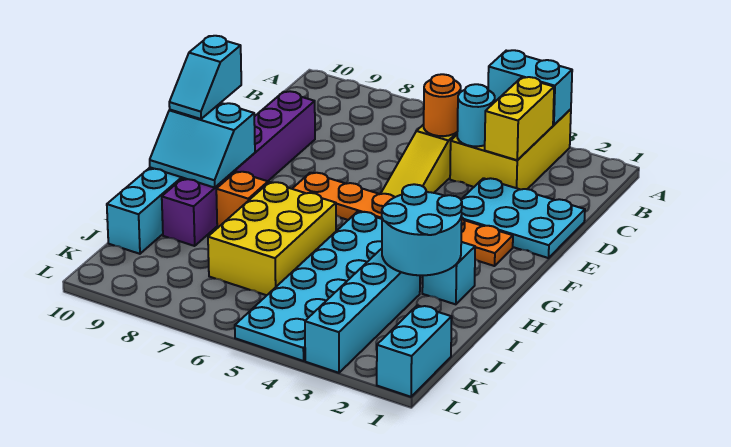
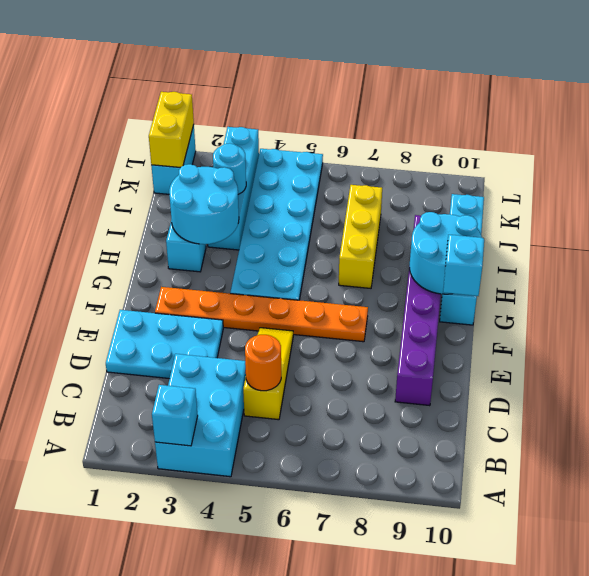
yellow 2x3 brick [450,109,571,190] -> cyan 2x3 brick [155,354,246,477]
cyan 1x2 brick [488,50,572,125] -> cyan 1x1 brick [152,385,198,446]
yellow 1x2 brick [485,77,554,160] -> yellow 1x2 brick moved to [149,92,194,167]
cyan 1x1 round brick [457,84,495,146] -> cyan 1x1 round brick moved to [213,143,246,194]
cyan 2x2 slope [150,103,255,188] -> cyan 2x2 round brick [410,212,482,294]
yellow 2x3 brick [208,182,336,295] -> yellow 1x3 brick [339,185,382,288]
orange 1x1 brick [216,172,268,228] -> none

